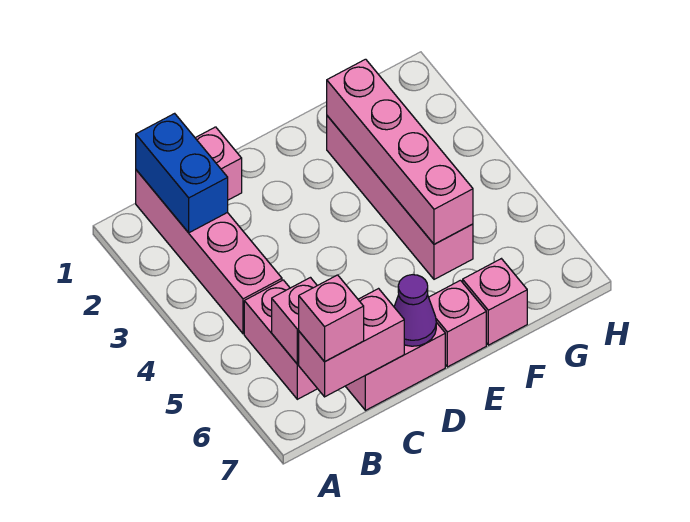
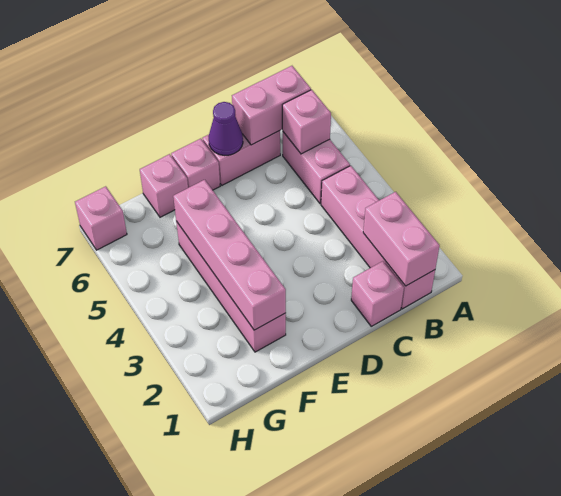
blue 1x2 brick [136,113,228,233] -> pink 1x2 brick [363,192,440,286]
pink 1x1 brick [299,275,364,362] -> pink 1x1 brick moved to [75,186,127,250]

